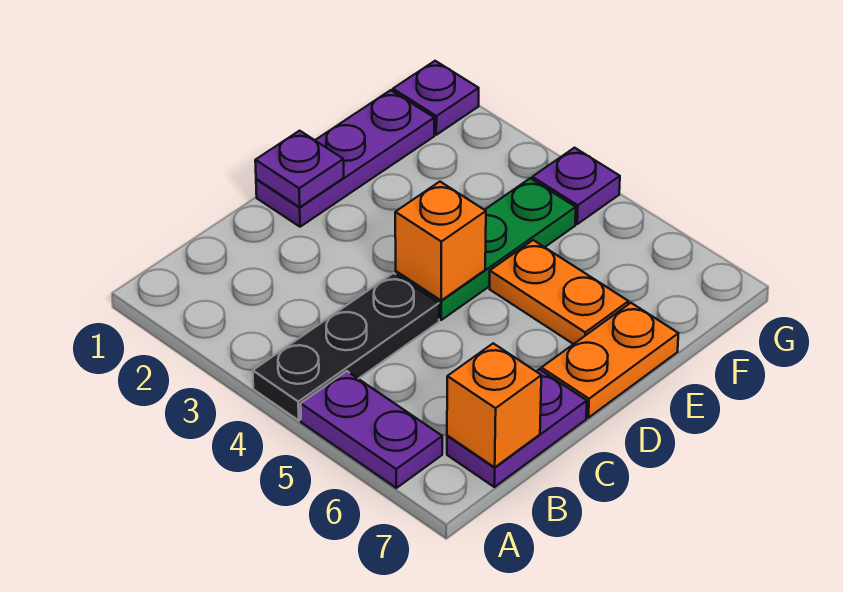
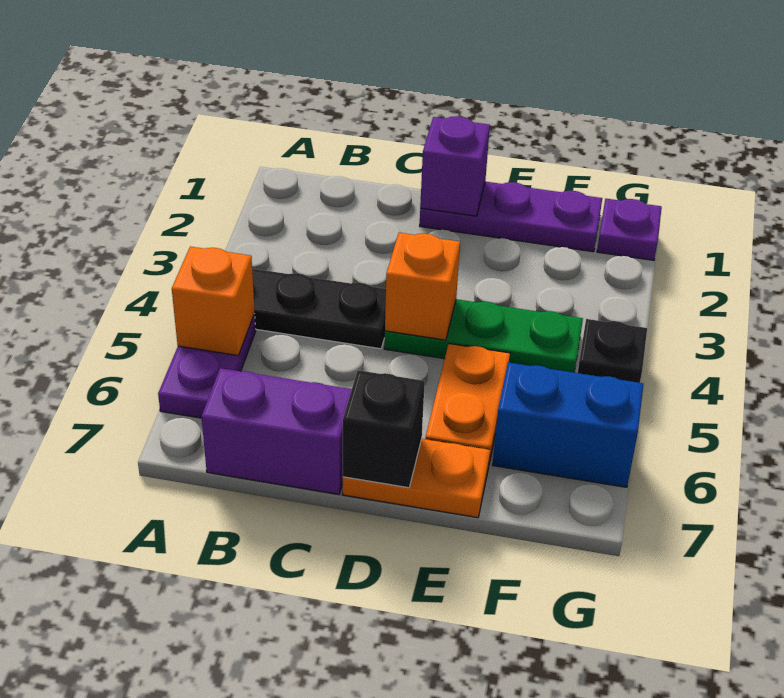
purple 1x2 plate [447,369,587,487] -> purple 1x2 brick [201,368,352,494]
orange 1x1 brick [447,343,541,467] -> orange 1x1 brick moved to [172,246,255,356]
purple 1x1 plate [255,131,344,207] -> purple 1x1 brick [420,116,490,216]
none -> black 1x1 brick [343,370,425,488]
none -> blue 1x2 brick [493,362,644,487]
purple 1x1 plate [532,148,620,224] -> black 1x1 plate [578,319,647,383]

